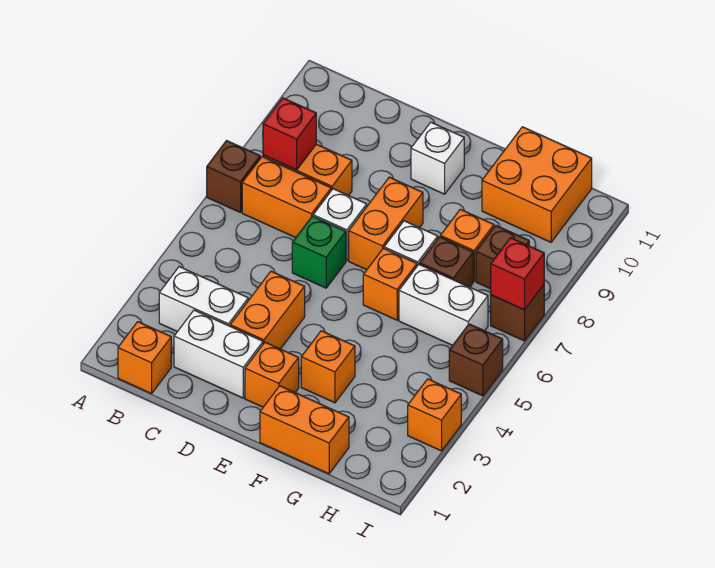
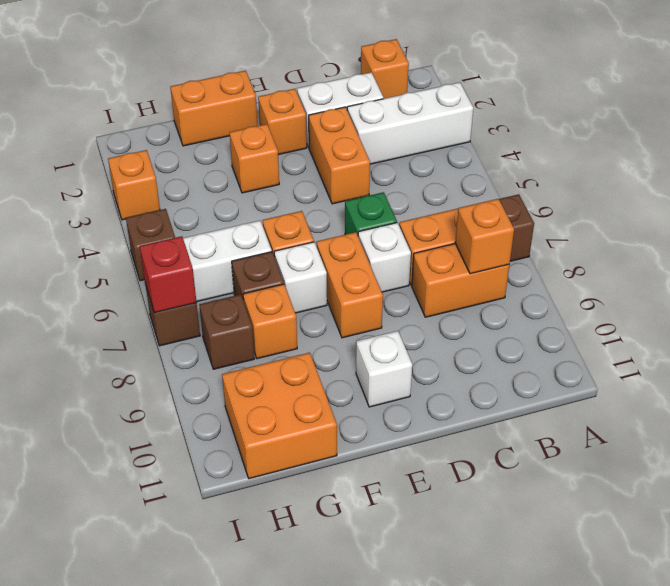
white 1x2 brick [159,267,248,332] -> white 1x3 brick [347,82,473,164]
red 1x1 brick [263,98,316,170] -> orange 1x1 brick [455,199,514,274]

